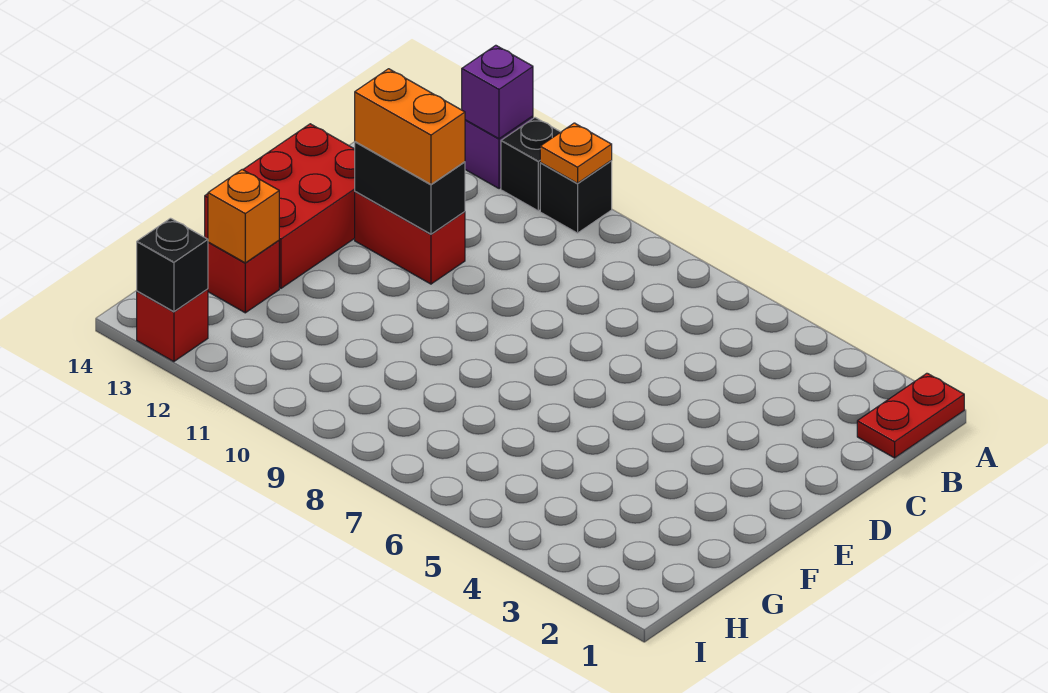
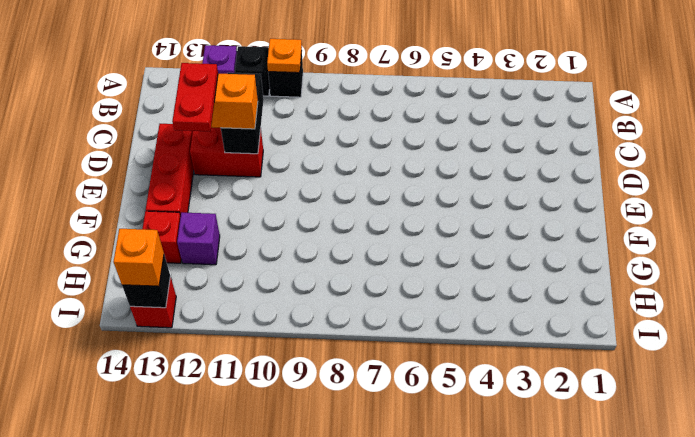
red 1x2 plate [857,373,964,458] -> red 1x2 plate moved to [172,63,218,131]
purple 1x1 brick [462,45,533,139] -> purple 1x1 brick moved to [177,213,220,265]
black 1x2 brick [355,142,465,234] -> black 1x2 brick turned to [221,73,264,154]
red 2x3 brick [205,124,355,288] -> red 1x3 brick [146,124,194,216]
orange 1x1 brick [208,170,279,263] -> orange 1x1 brick moved to [113,229,164,286]

